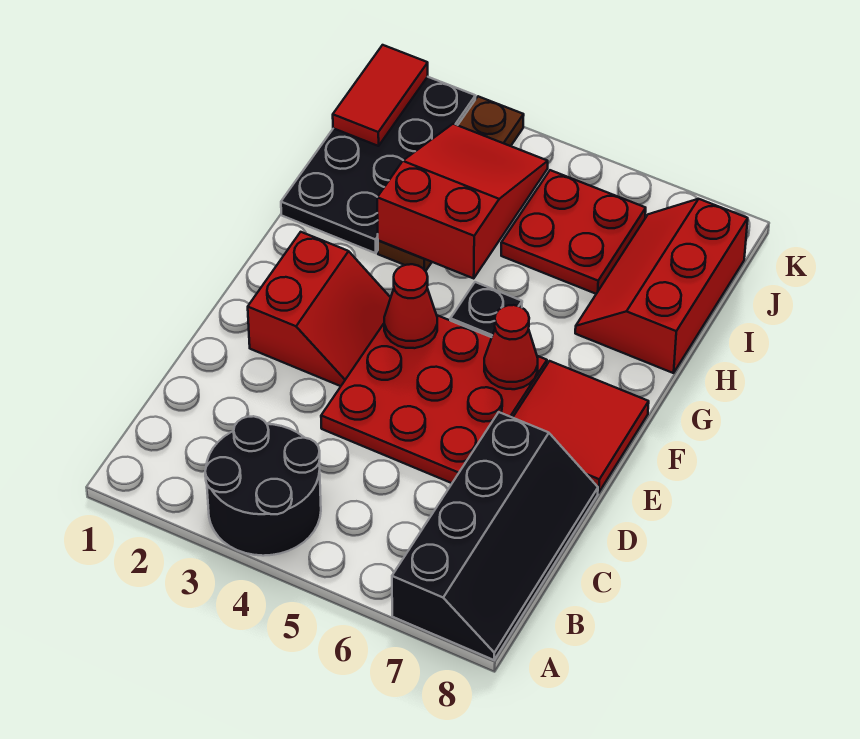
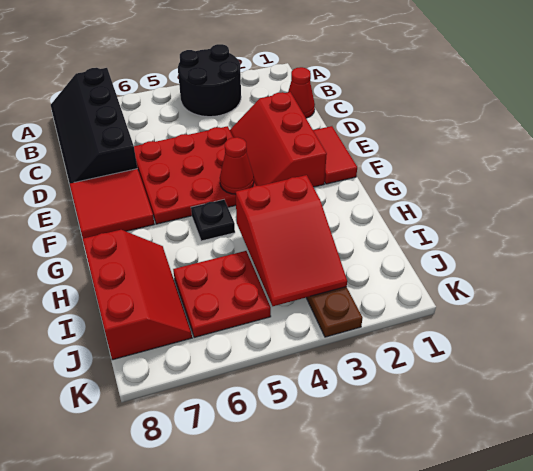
red 2x2 slope [248,232,391,386] -> red 2x3 slope [230,92,327,187]
red 1x1 cone [484,305,538,389] -> red 1x1 cone moved to [288,67,315,118]
black 2x4 plate [281,77,475,253] -> none
red 1x2 tile [333,45,428,146] -> red 1x2 tile moved to [313,126,357,184]

